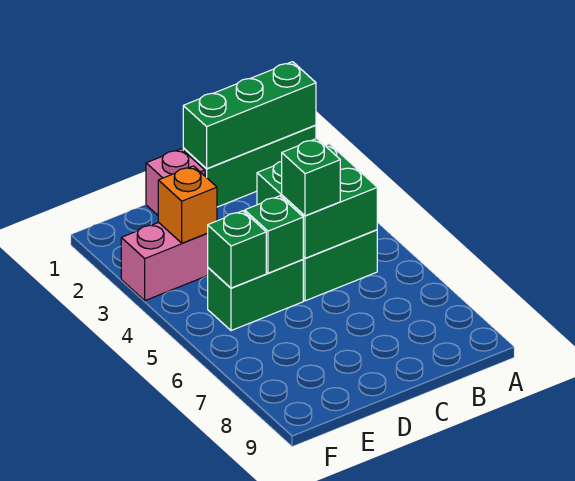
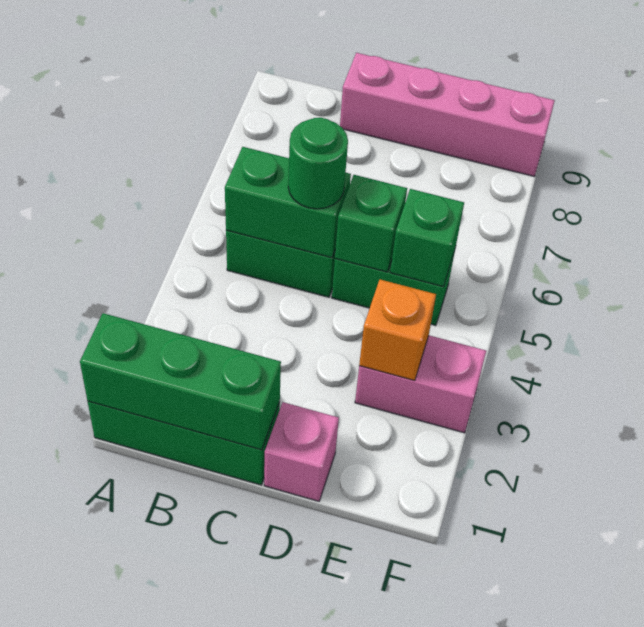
green 2x2 brick [257,144,377,258] -> green 1x2 brick [225,147,351,258]
green 1x1 brick [282,139,340,216] -> green 1x1 round brick [288,118,348,209]
none -> pink 1x4 brick [340,53,555,176]

